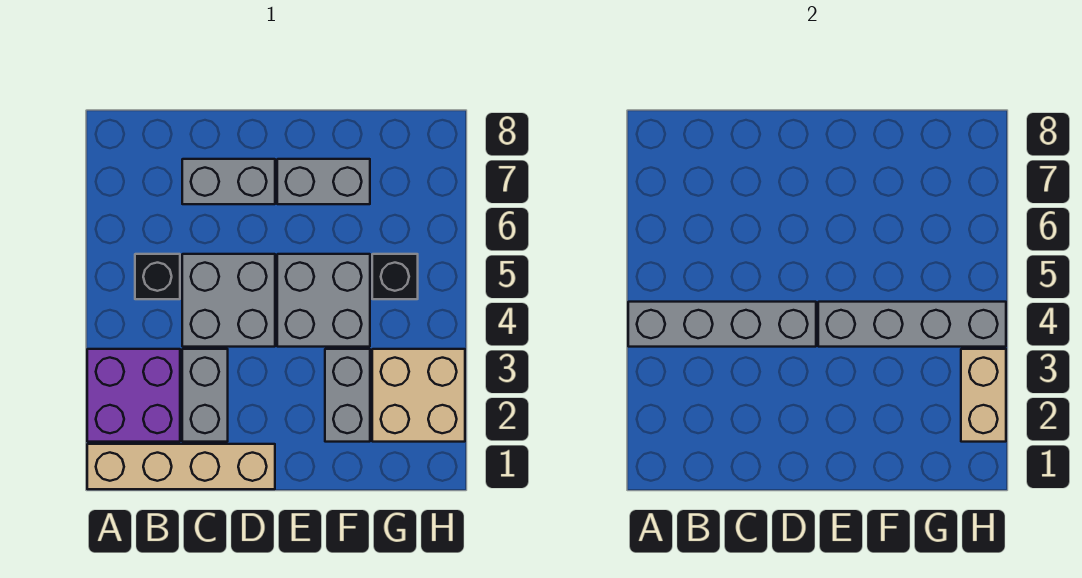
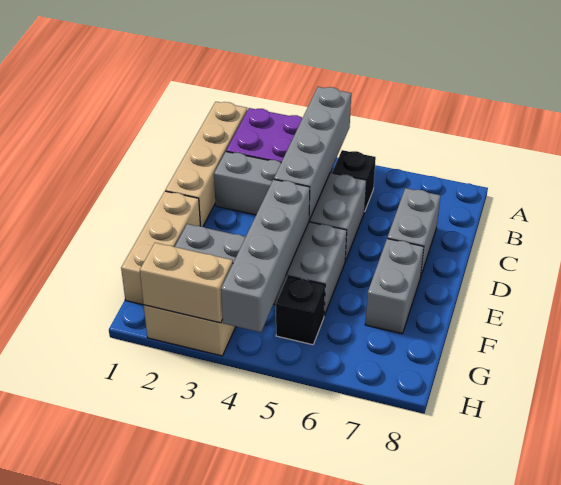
none -> tan 1x3 brick [121,191,200,305]

